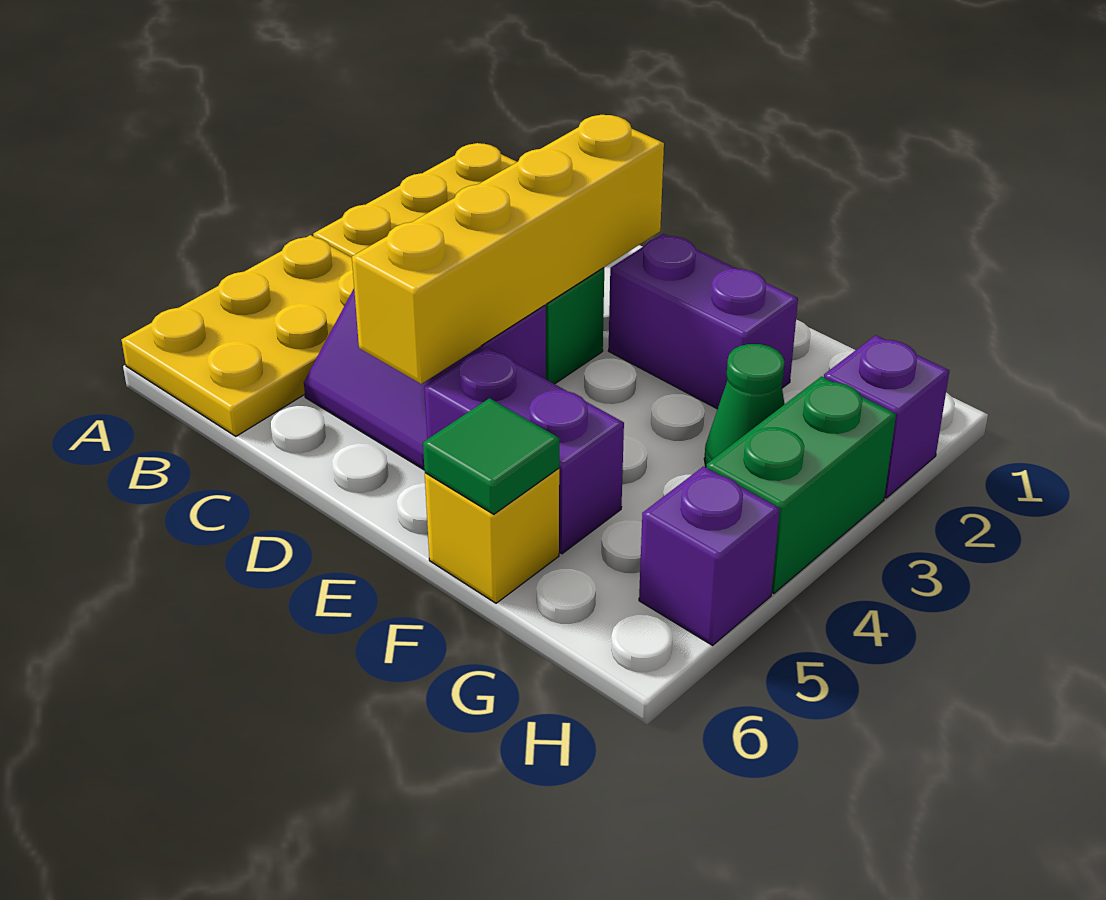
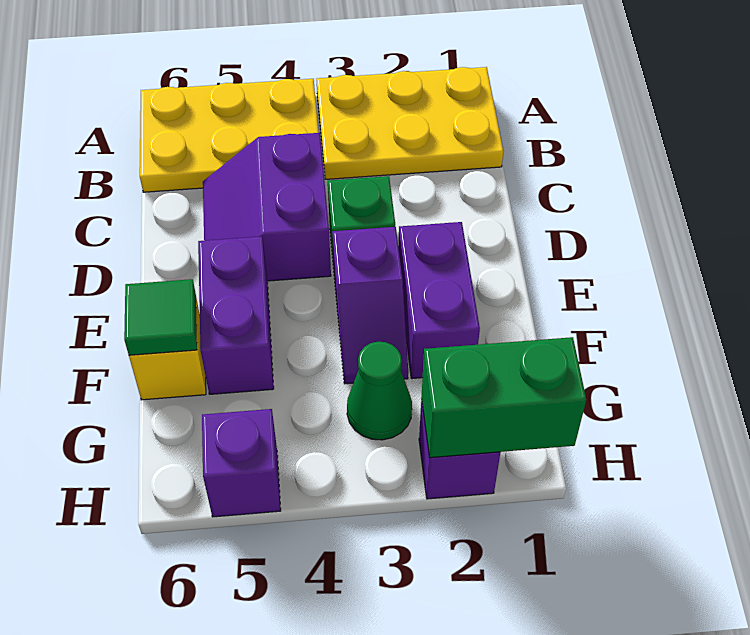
yellow 1x4 brick [352,115,664,384] -> none
none -> purple 1x2 slope [332,227,408,384]
green 1x2 brick [706,377,896,593] -> green 1x2 brick moved to [421,337,586,458]

